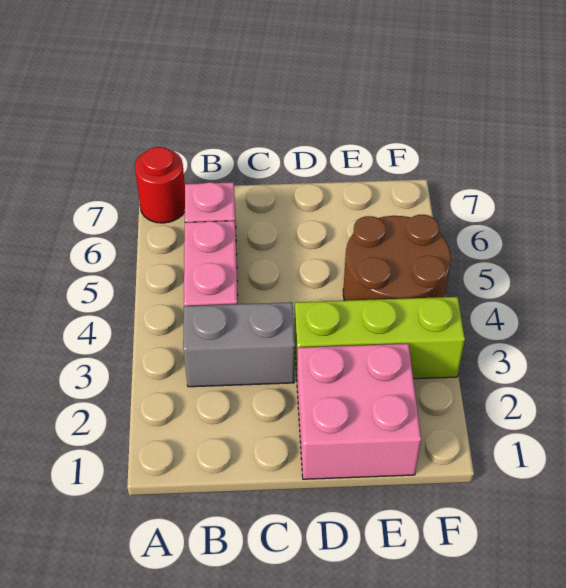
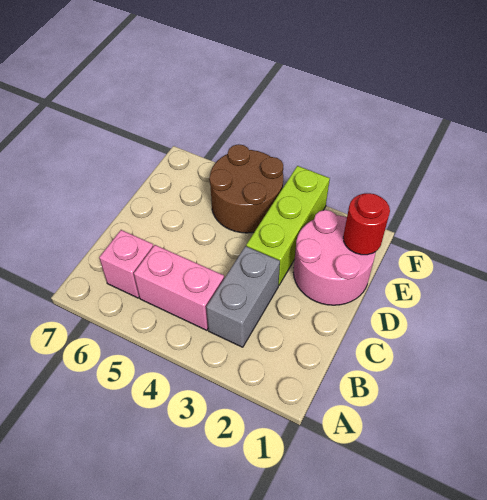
red 1x1 round brick [135,147,185,223] -> red 1x1 round brick moved to [343,193,390,255]
pink 2x2 brick [297,344,421,479] -> pink 2x2 round brick [294,210,376,305]

